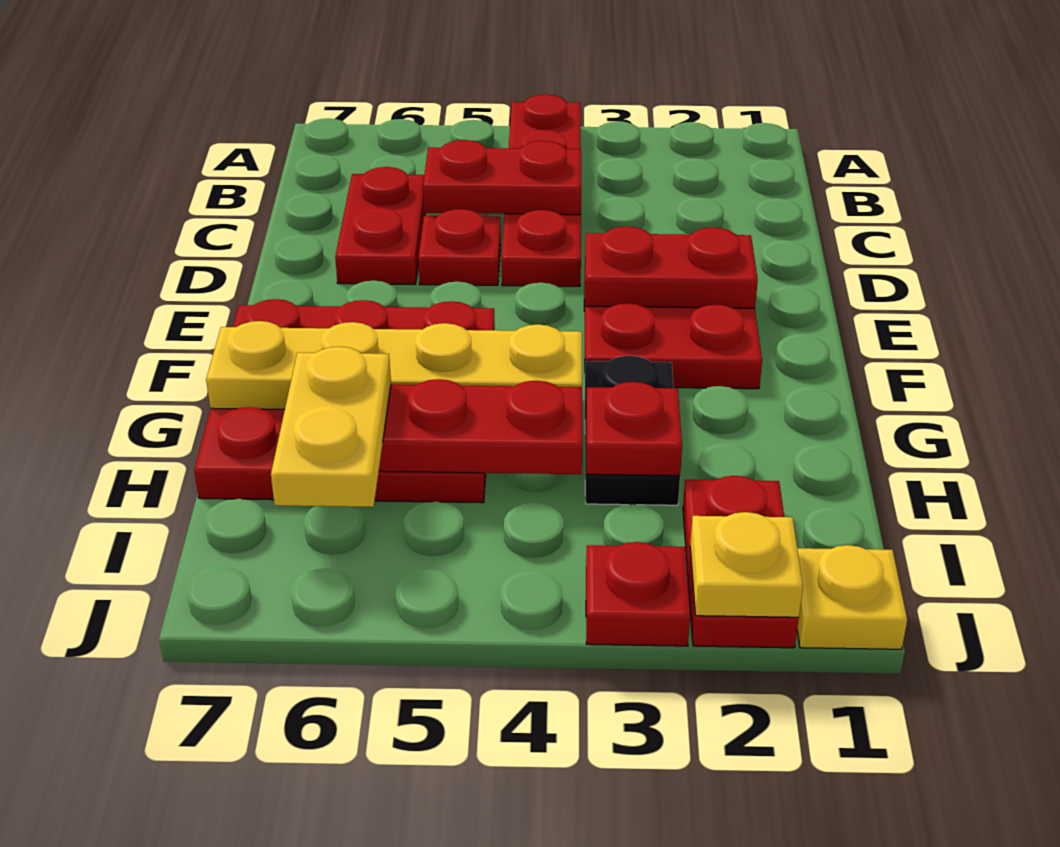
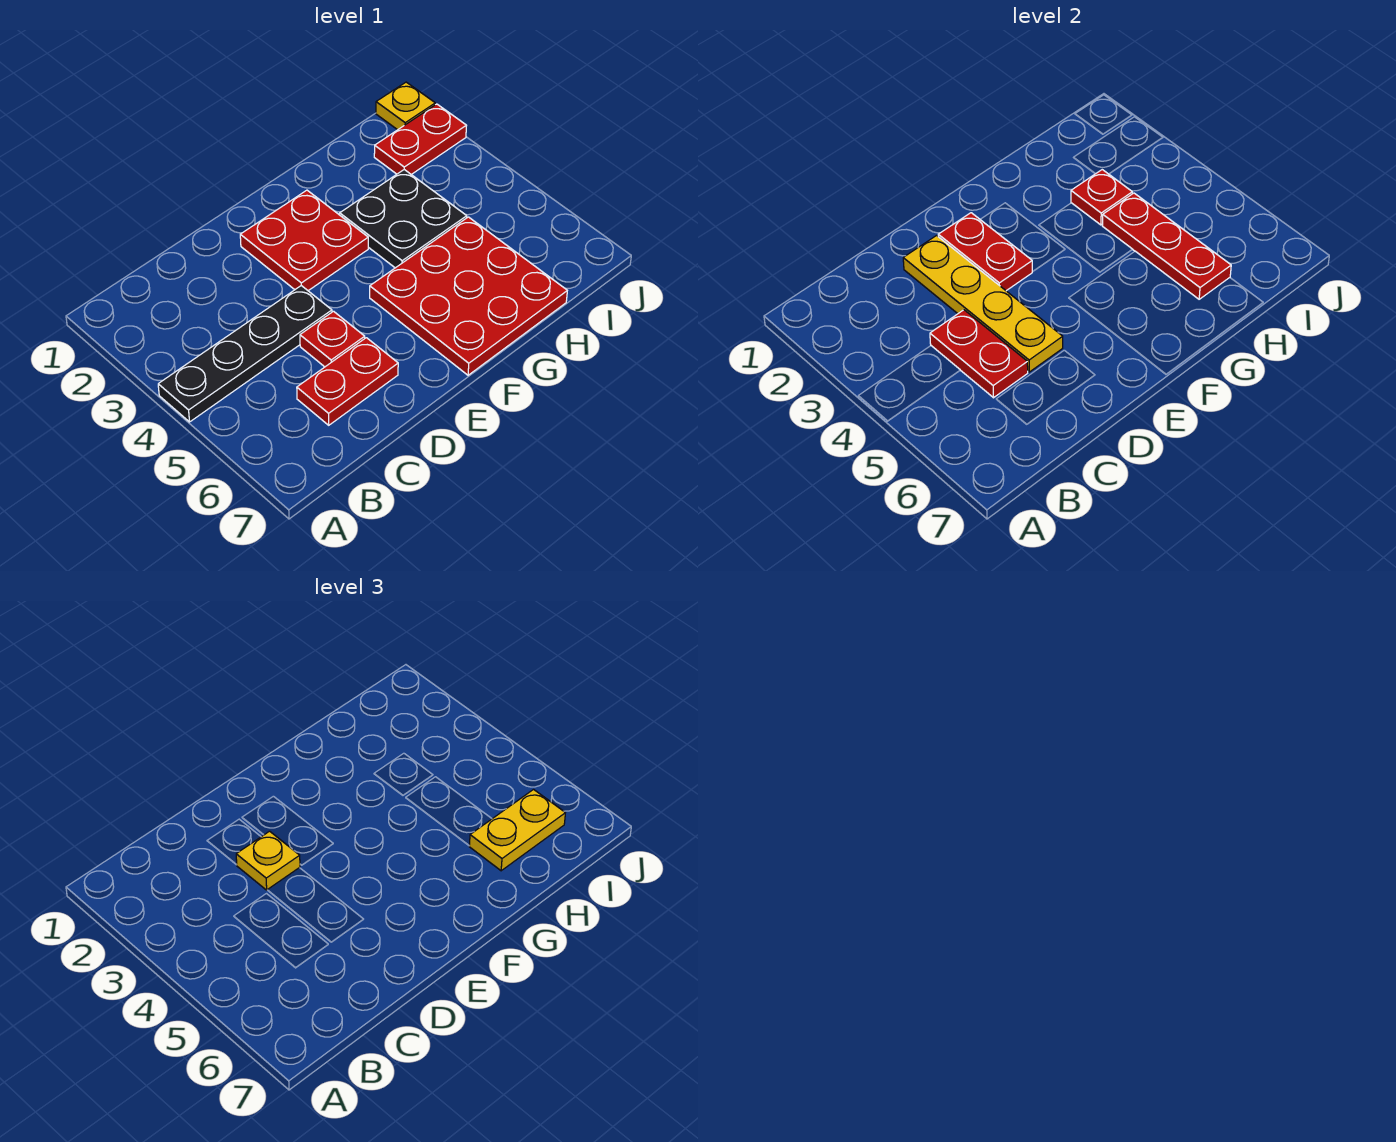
red 1x4 plate [502,94,581,286] -> black 1x4 plate [158,286,332,422]
black 1x2 plate [585,356,680,505] -> black 2x2 plate [340,170,467,268]
yellow 1x4 plate [206,321,582,409] -> yellow 1x4 plate moved to [903,236,1063,372]
yellow 1x1 plate [690,512,803,617] -> yellow 1x1 plate moved to [236,831,300,890]
red 1x1 plate [586,542,690,646] -> none

